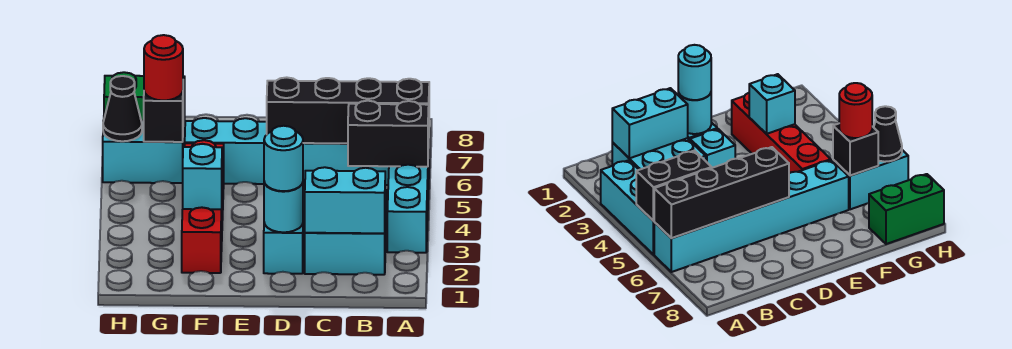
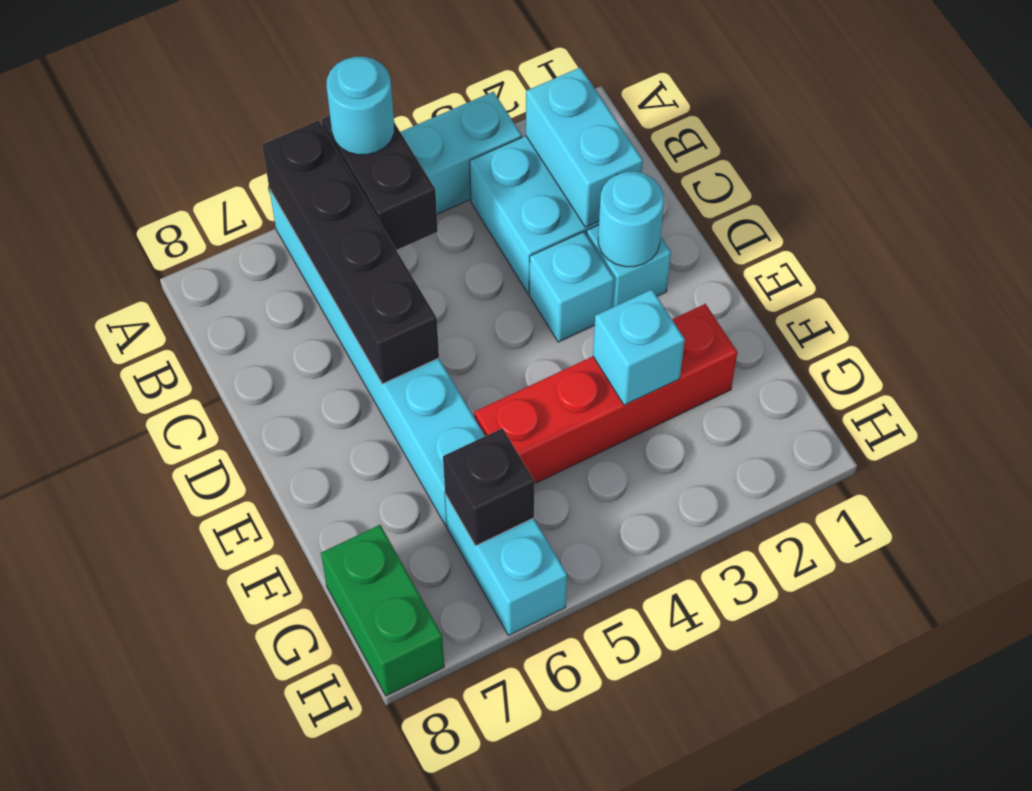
cyan 1x1 round brick [264,126,303,191] -> cyan 1x1 round brick moved to [327,57,394,155]
red 1x1 round brick [144,35,183,100] -> none
black 1x1 cone [103,76,142,141] -> none

